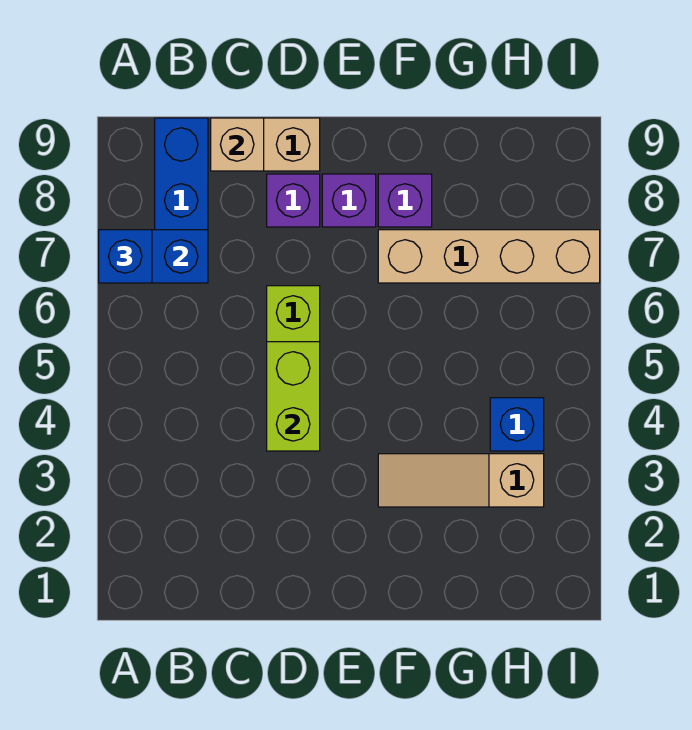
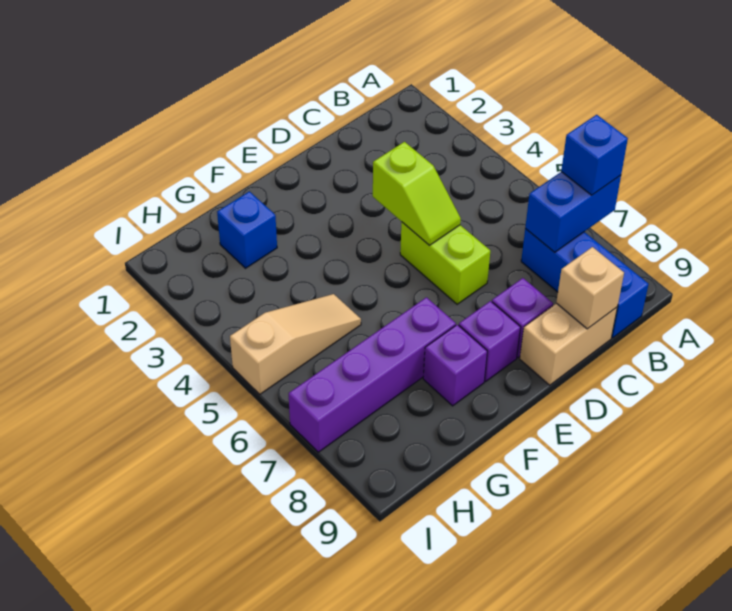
lime 1x2 brick [267,342,320,451] -> lime 1x2 slope [373,142,461,245]
tan 1x3 slope [378,454,544,507] -> tan 1x3 slope moved to [230,294,361,394]
tan 1x4 brick [378,230,600,283] -> purple 1x4 brick [289,297,456,452]
blue 1x1 brick [490,398,544,451] -> blue 1x1 brick moved to [217,191,277,268]

